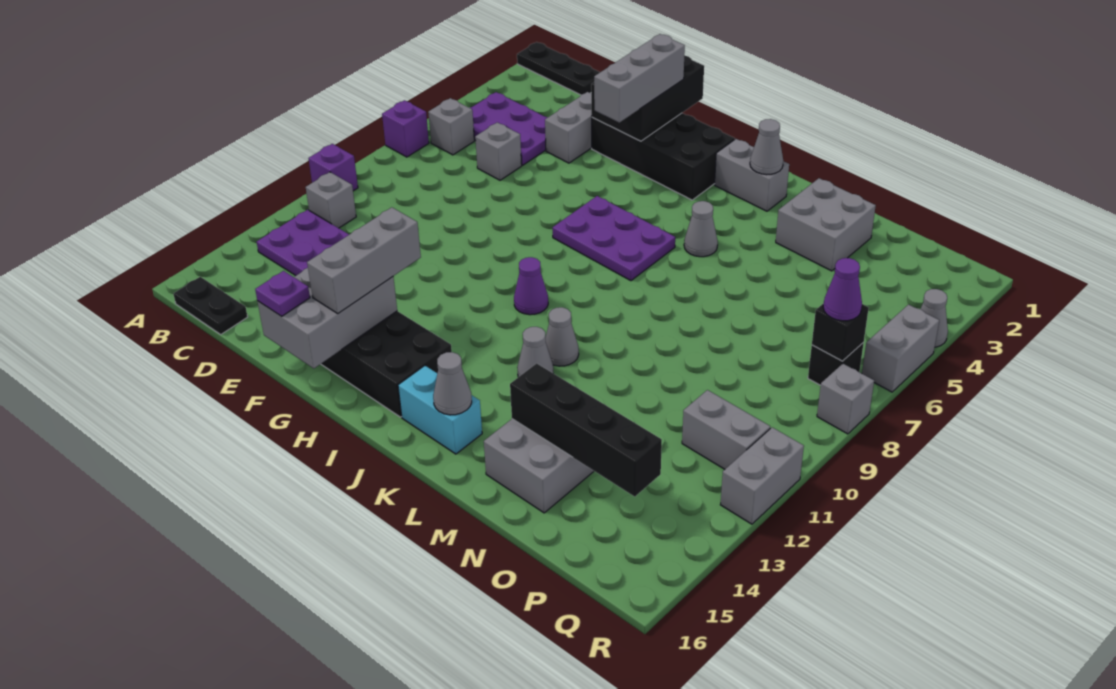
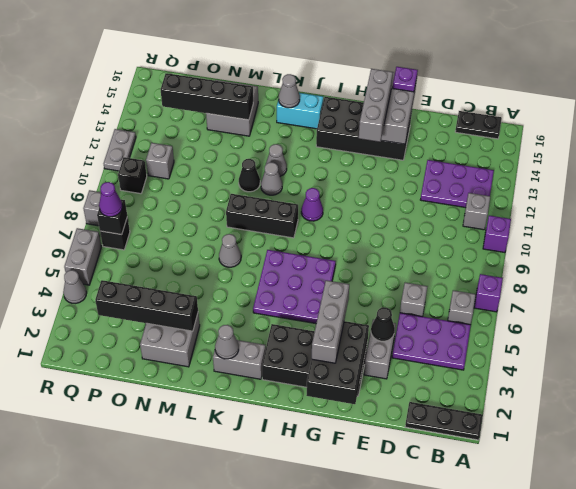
none -> black 1x1 cone [371,307,395,341]
purple 2x3 plate [553,196,675,281] -> purple 3x3 plate [253,250,336,324]
none -> black 1x3 brick [226,194,298,238]
grey 1x1 cone [684,201,718,257] -> grey 1x1 cone moved to [219,234,241,267]
none -> black 1x1 cone [239,159,260,192]
none -> black 1x4 brick [95,280,198,331]
grey 1x2 brick [682,390,770,469] -> grey 1x1 brick [146,143,174,179]
none -> black 1x1 brick [118,157,147,194]
grey 1x2 brick [720,427,804,524] -> grey 1x2 plate [104,129,136,171]

